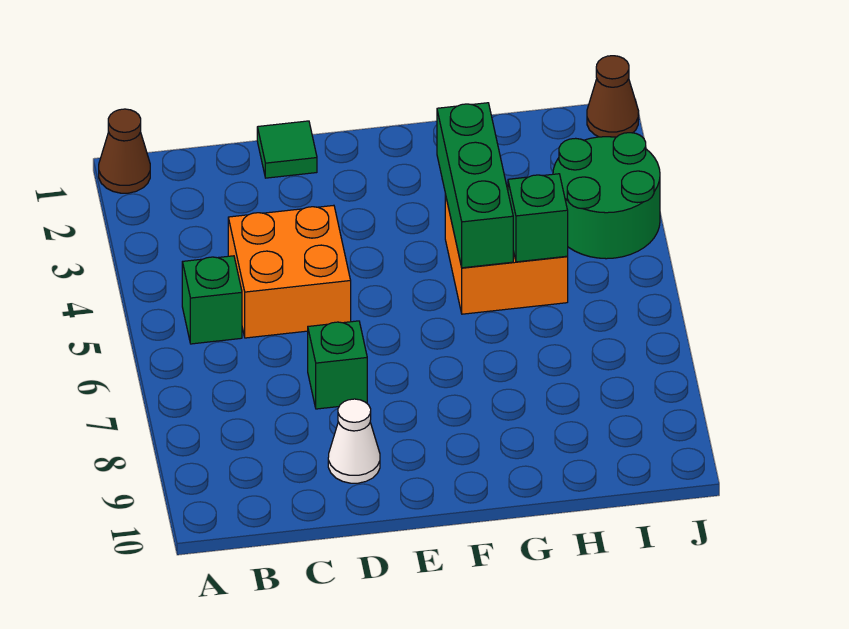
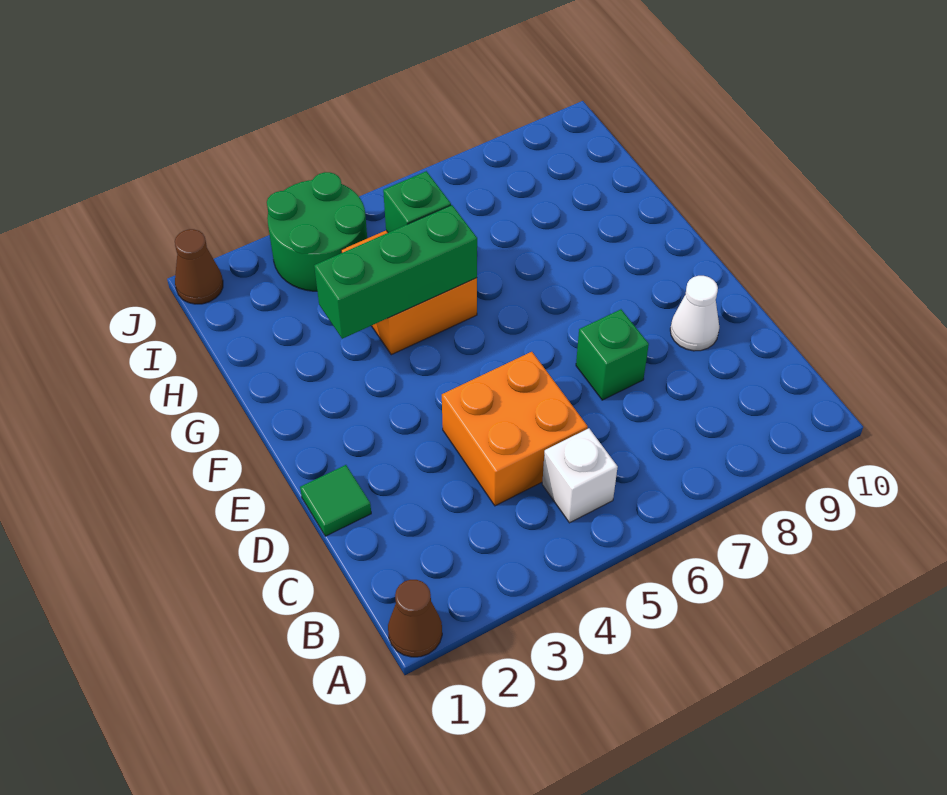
green 1x1 brick [182,256,242,344] -> white 1x1 brick [542,428,618,523]

